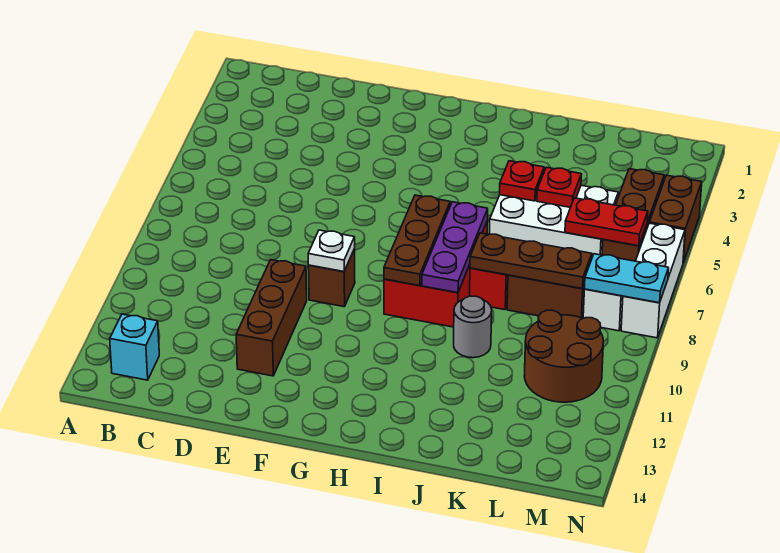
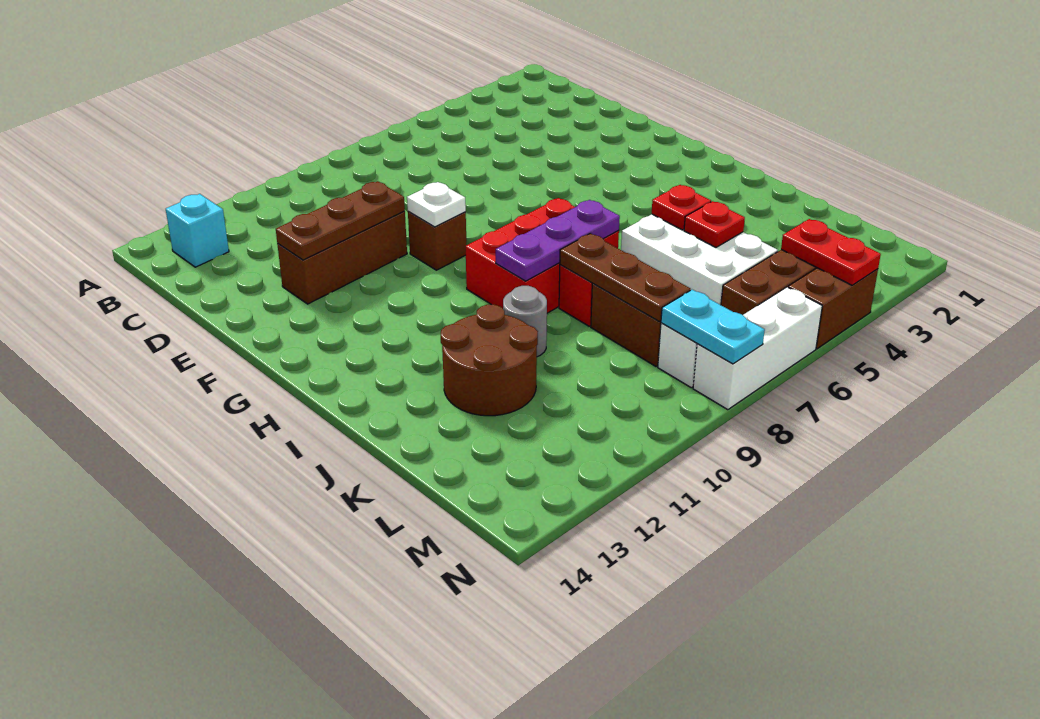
brown 1x3 plate [384,195,450,286] -> brown 1x3 plate moved to [276,181,405,260]
red 1x2 plate [565,198,648,246] -> red 1x2 plate moved to [781,219,881,285]
brown 2x2 round brick [524,310,603,402] -> brown 2x2 round brick moved to [441,305,538,416]

